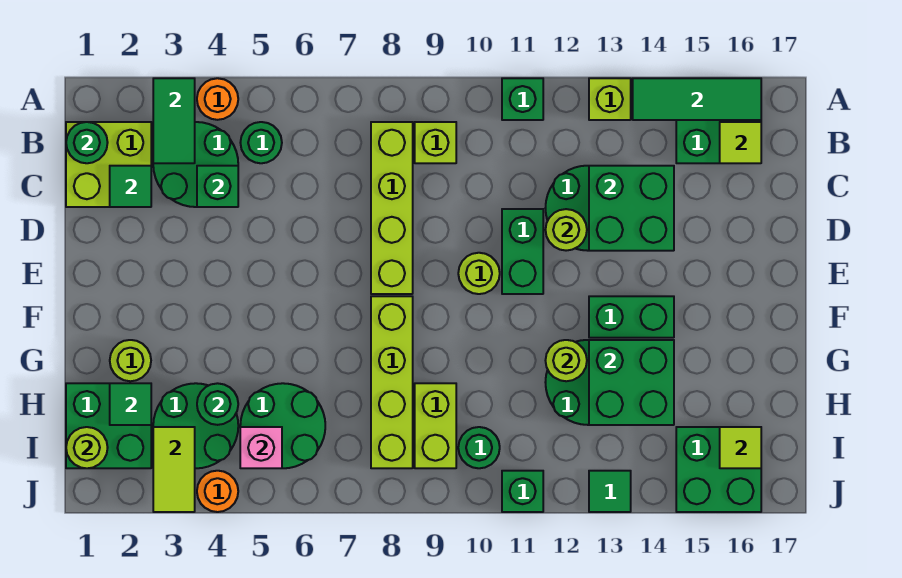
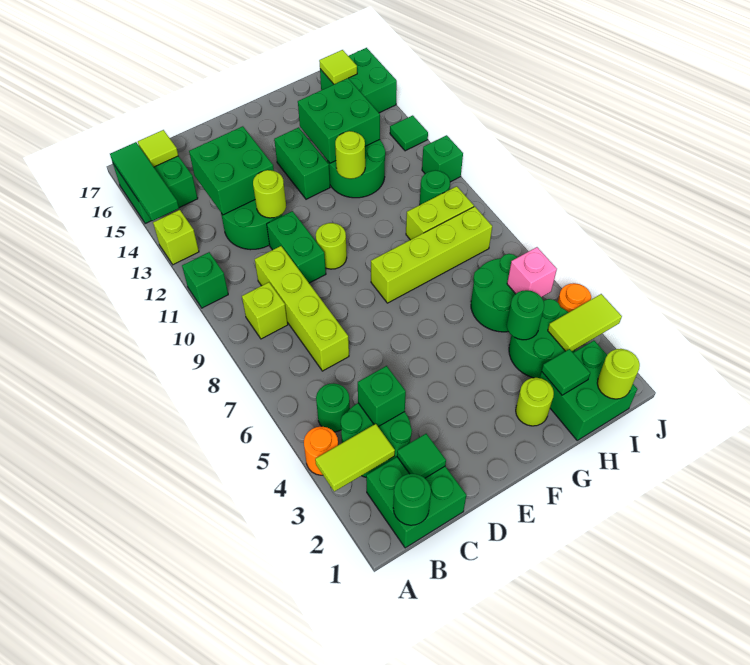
green 1x2 tile [153,78,195,163] -> lime 1x2 tile [315,424,395,492]
lime 2x2 brick [66,122,151,207] -> green 2x2 brick [366,457,466,548]
lime 1x4 brick [371,122,413,294] -> lime 1x4 brick turned to [255,246,349,371]
green 1x2 brick [502,209,543,294] -> green 1x2 brick turned to [267,211,326,283]

